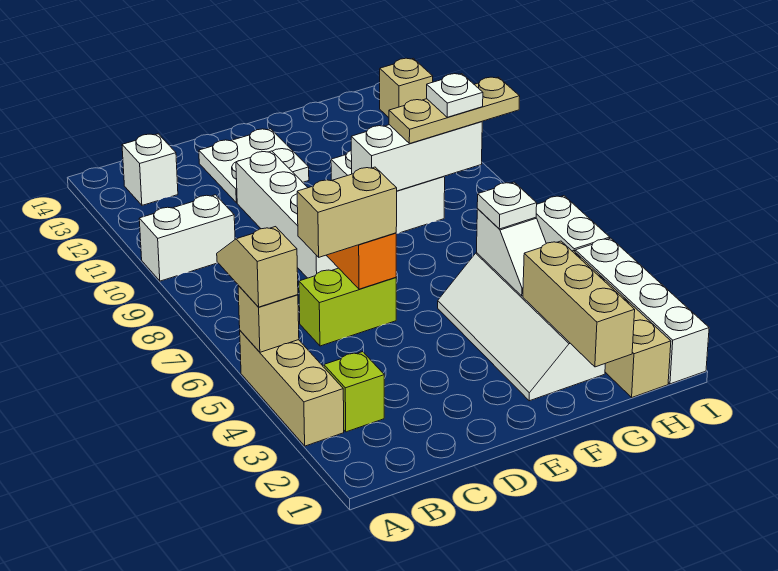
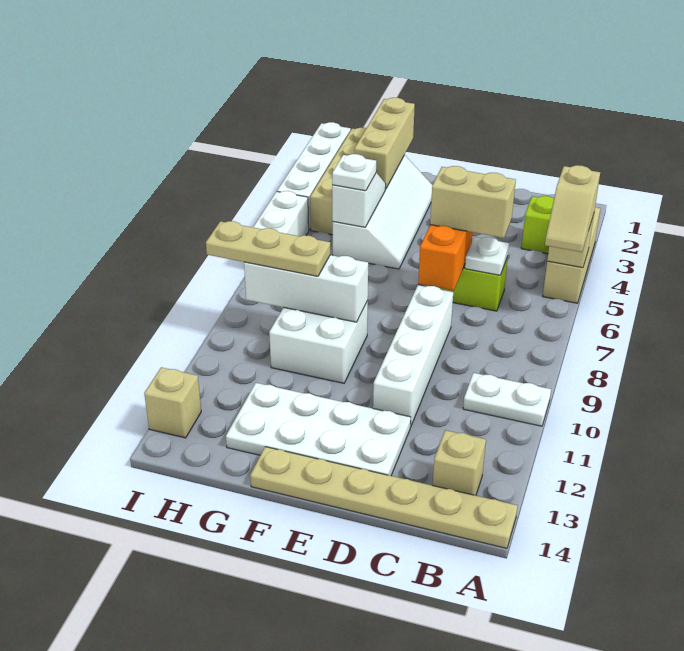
white 1x2 brick [139,195,235,281] -> white 1x2 plate [463,373,551,426]
none -> tan 1x6 plate [250,447,518,548]
white 1x1 brick [122,134,178,205] -> tan 1x1 brick [433,430,486,496]
white 2x2 plate [199,129,309,203] -> white 2x4 plate [226,383,411,476]
white 1x1 plate [427,74,483,117] -> white 1x1 plate moved to [465,237,509,275]

